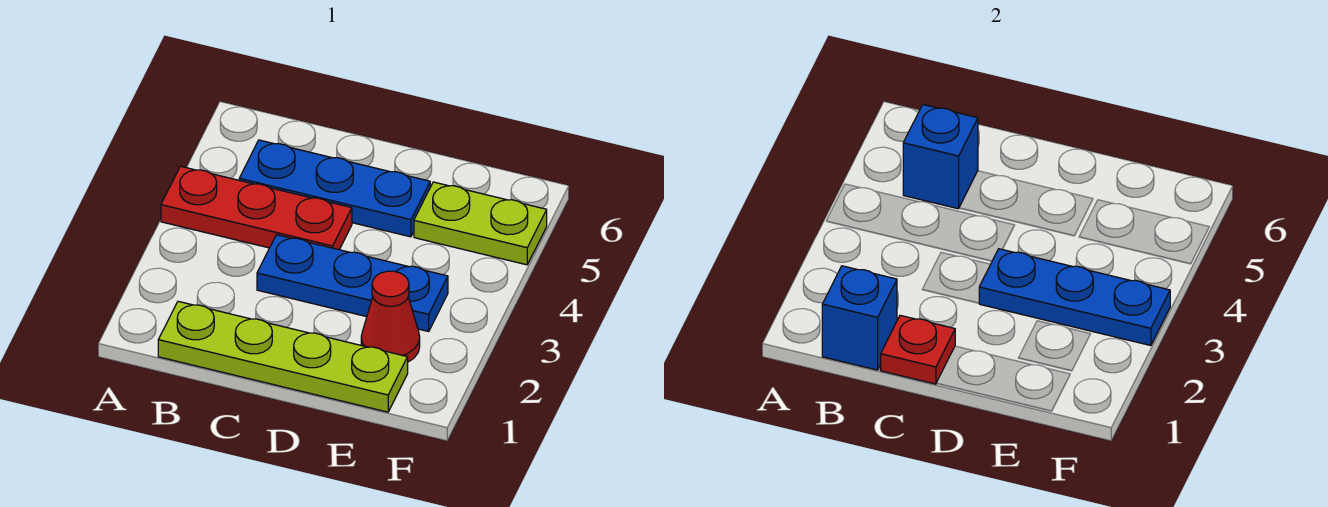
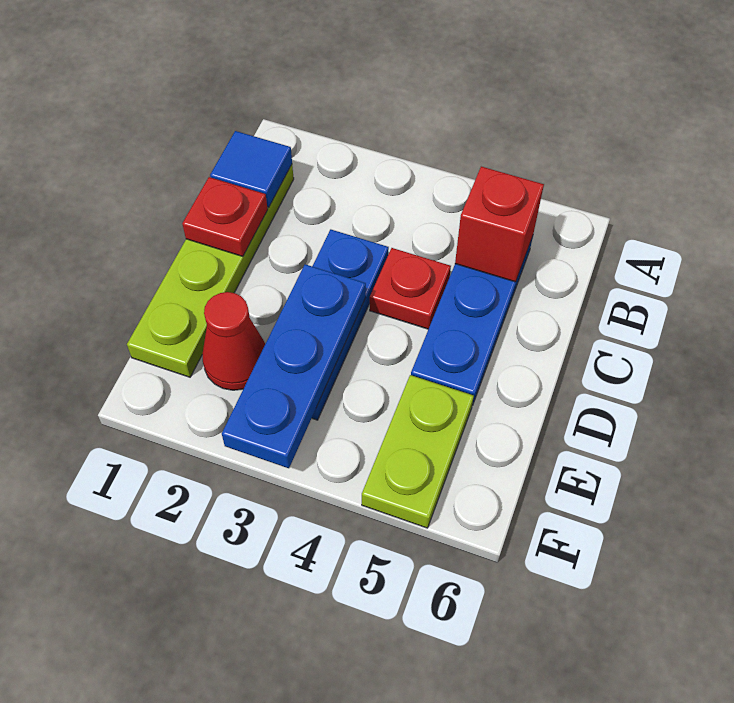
red 1x3 plate [161,166,352,250] -> red 1x1 plate [370,248,451,329]
blue 1x1 brick [822,266,897,370] -> blue 1x1 tile [210,131,292,207]
blue 1x1 brick [903,105,978,209] -> red 1x1 brick [455,167,544,282]

